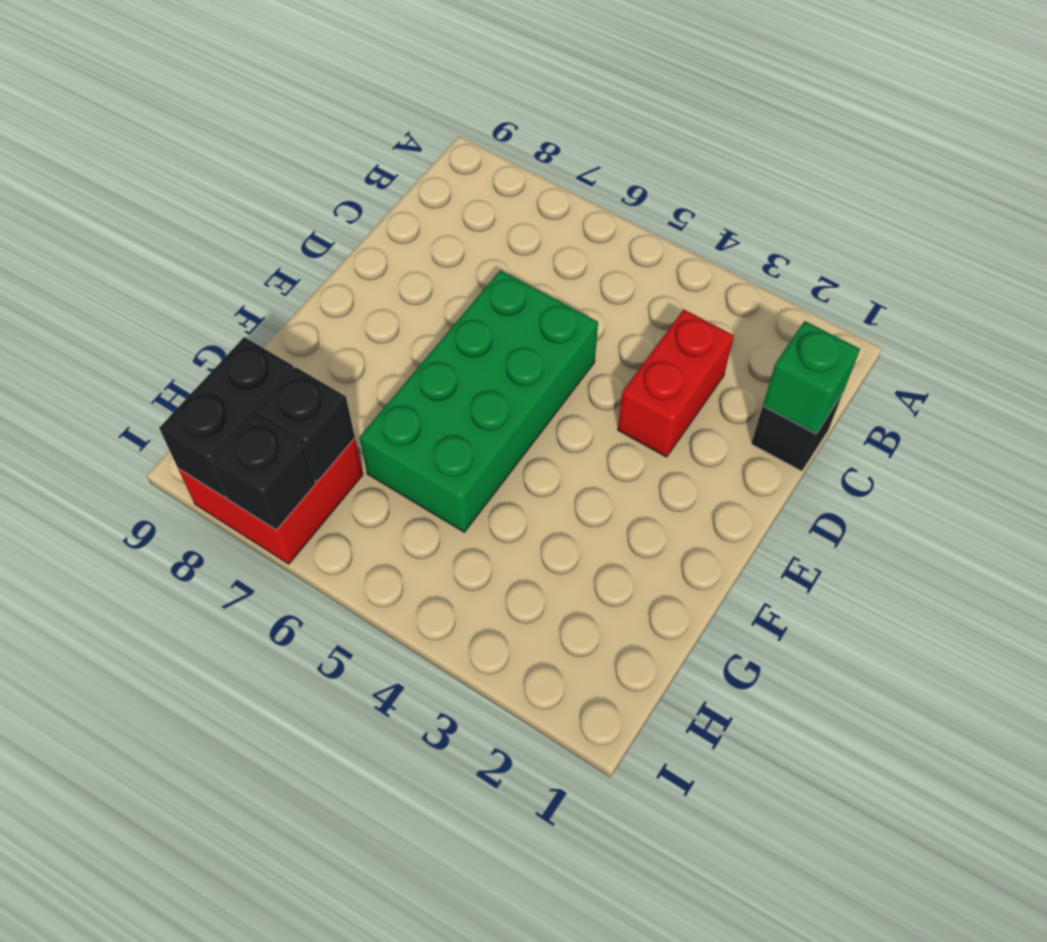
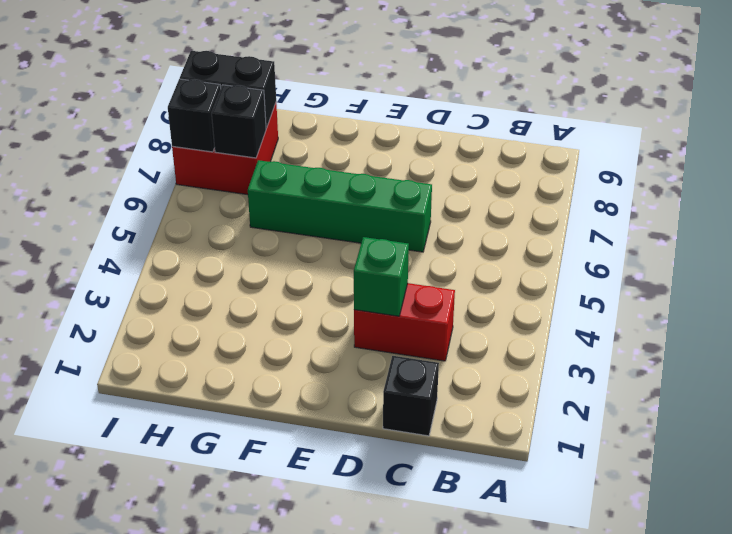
green 1x1 brick [763,321,860,434] -> green 1x1 brick moved to [354,237,409,316]
green 2x4 brick [359,270,598,532] -> green 1x4 brick [248,160,432,252]

